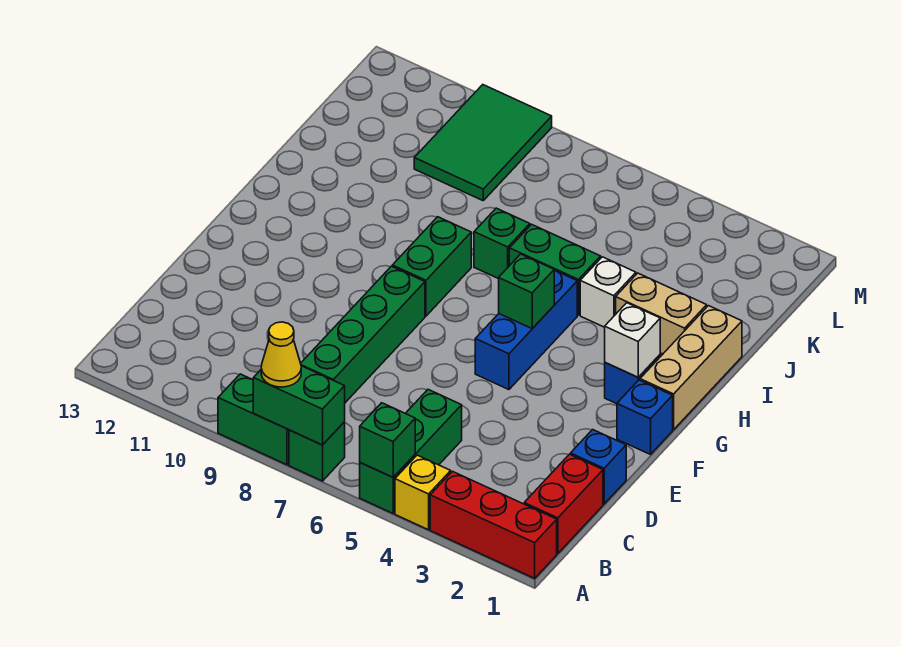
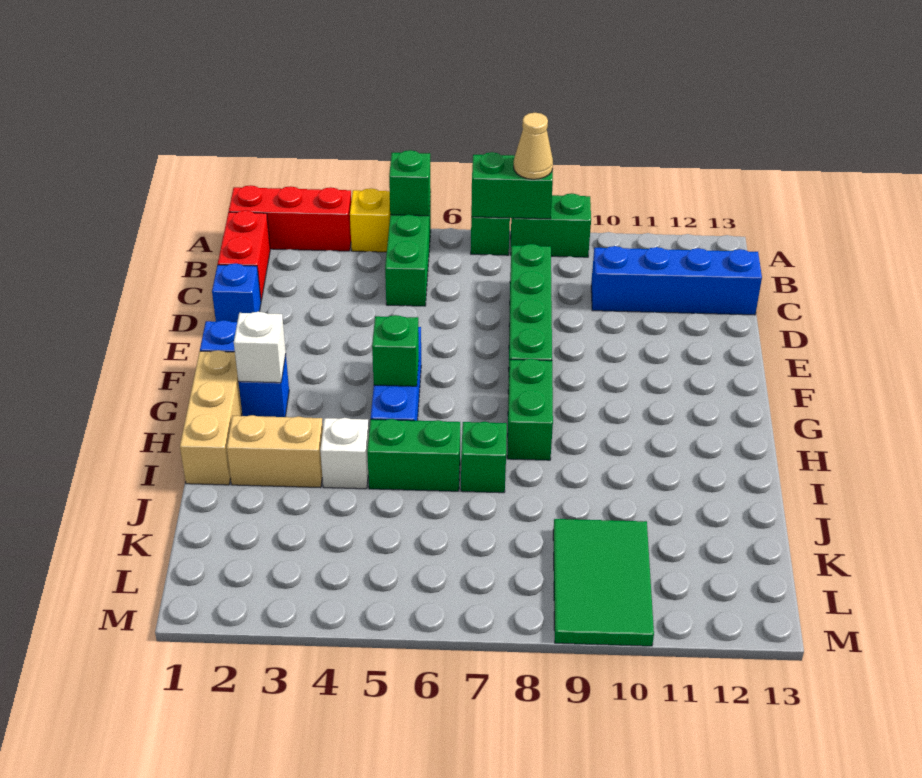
yellow 1x1 cone [261,322,301,387] -> tan 1x1 cone [514,113,553,179]
none -> blue 1x4 brick [591,246,762,315]

